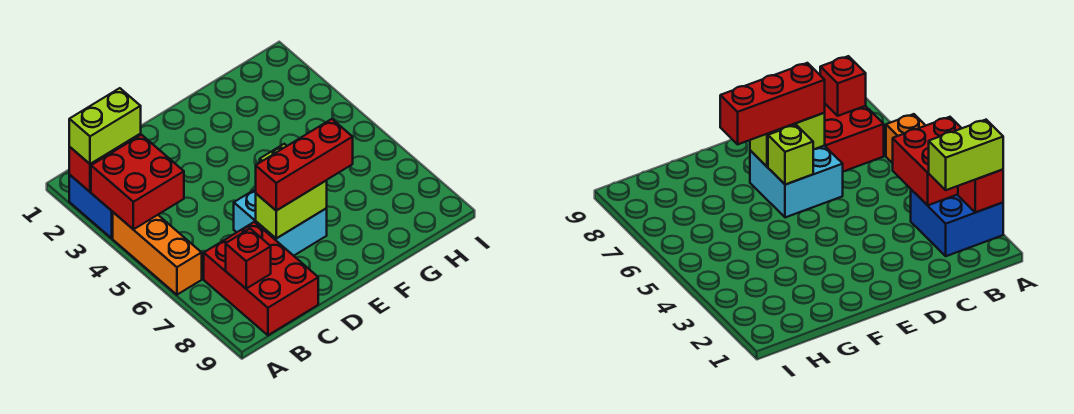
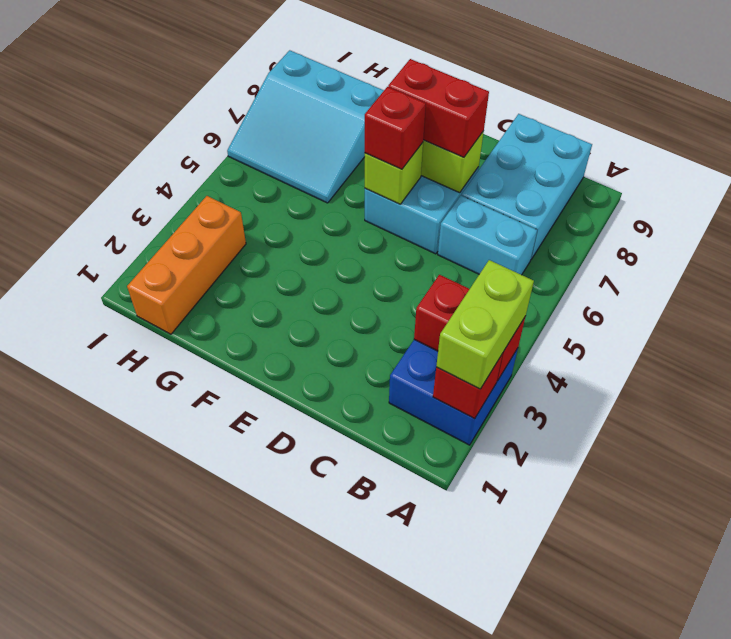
lime 1x2 brick [69,88,141,164] -> lime 1x2 brick turned to [436,260,534,389]
red 2x2 brick [91,135,184,229] -> red 1x2 brick [414,275,525,381]
orange 1x3 brick [113,212,202,295] -> orange 1x3 brick moved to [127,196,246,334]
none -> cyan 1x2 brick [438,196,537,275]
red 2x3 brick [204,222,318,335] -> cyan 2x3 brick [461,114,592,259]
red 1x1 brick [226,229,271,289] -> red 1x1 brick moved to [365,87,426,169]
red 1x3 brick [256,119,353,211] -> red 1x2 brick [388,59,489,157]
none -> cyan 3x3 slope [227,50,384,203]

